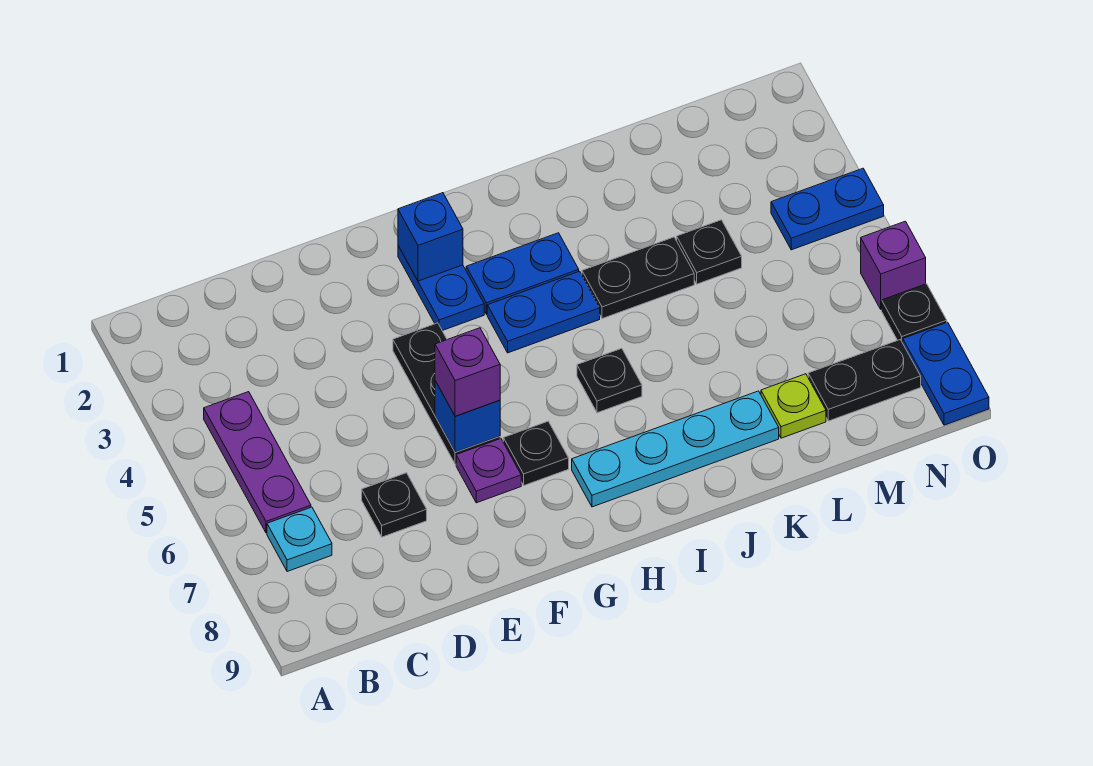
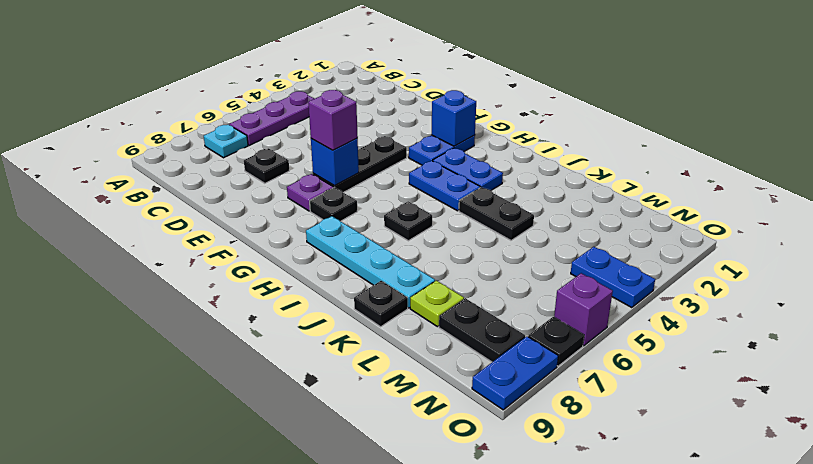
black 1x1 plate [677,220,742,284] -> black 1x1 plate moved to [354,281,408,327]

